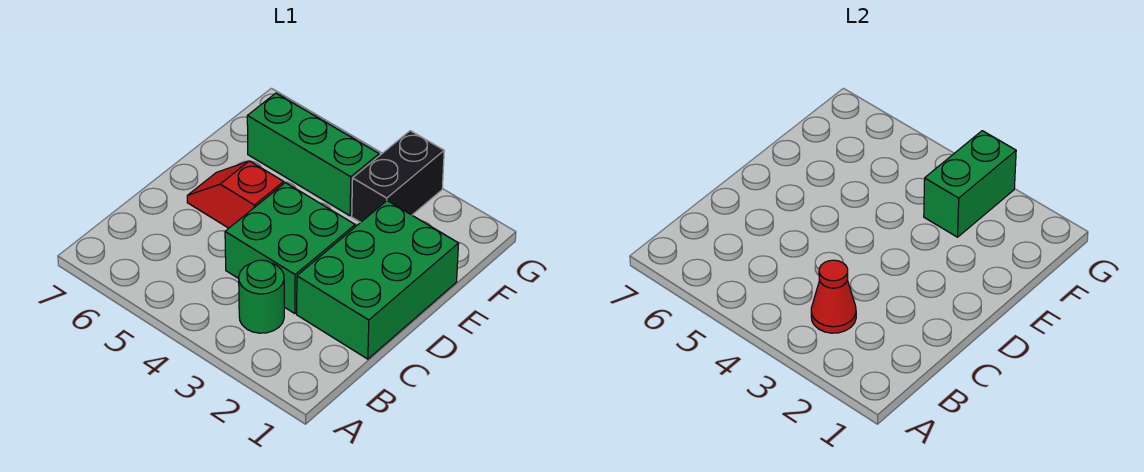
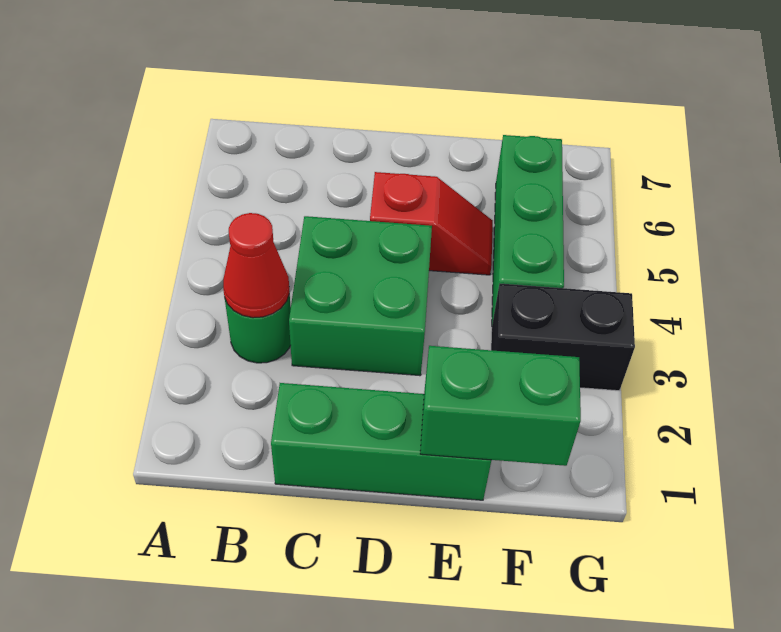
green 2x3 brick [297,201,459,359] -> green 1x3 brick [271,383,491,500]
red 1x2 slope [187,161,284,228] -> red 1x2 slope turned to [370,172,493,275]
green 1x2 brick [924,131,1016,237] -> green 1x2 brick moved to [420,346,581,466]

